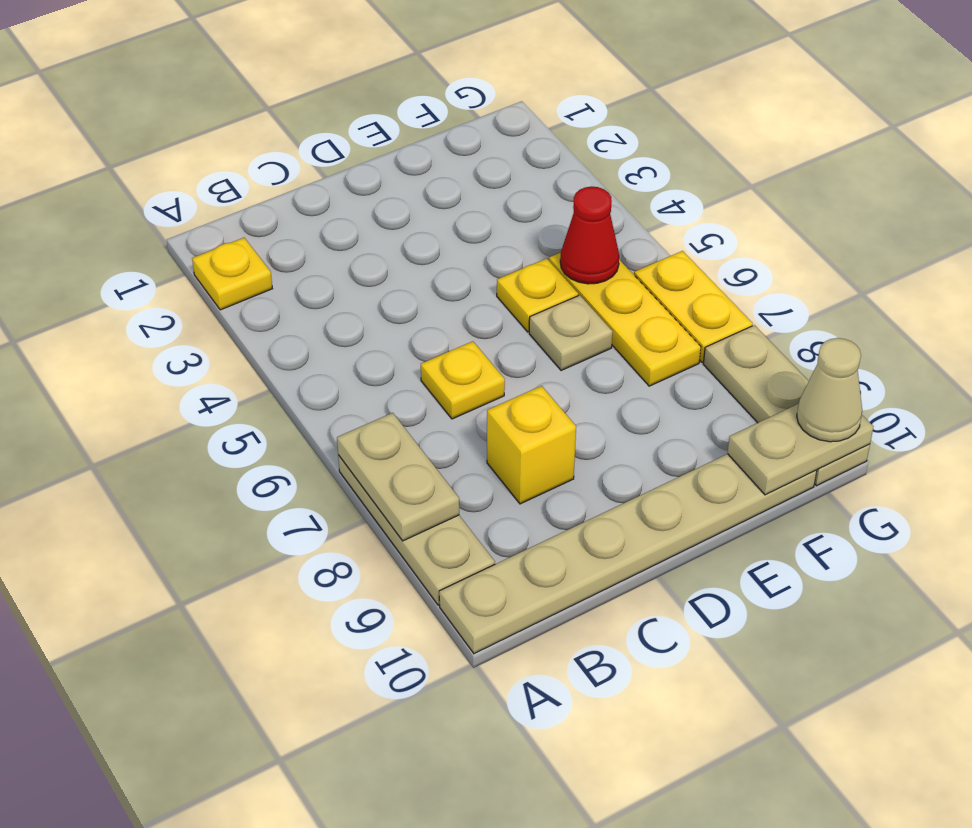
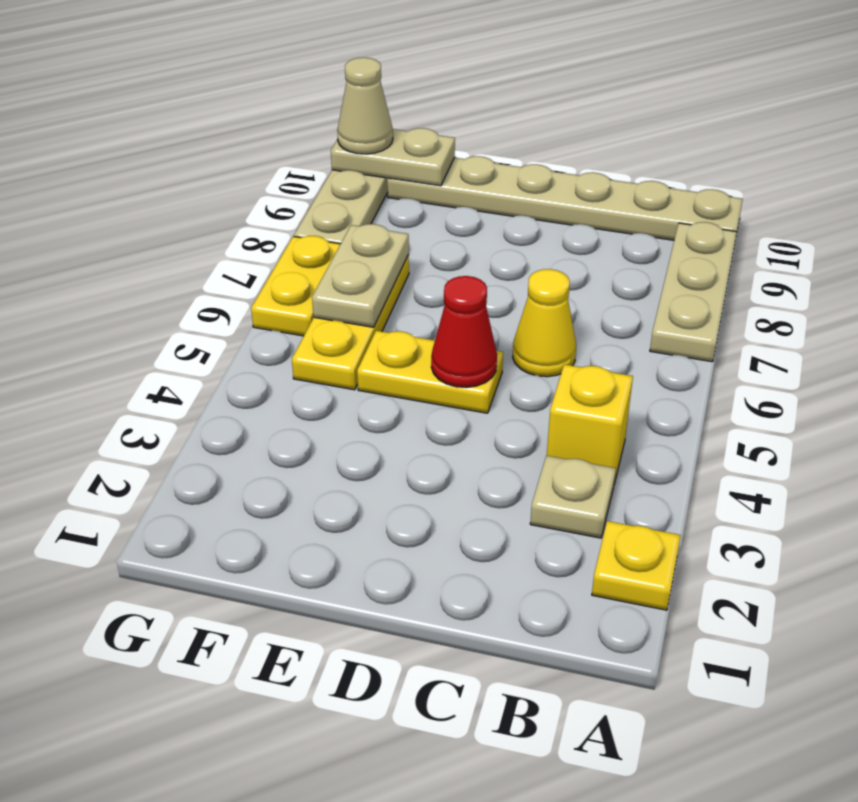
tan 1x2 plate [337,413,459,541] -> tan 1x2 plate moved to [312,224,409,327]
yellow 1x1 plate [421,341,505,419] -> yellow 1x1 cone [513,269,576,377]
yellow 1x1 brick [487,386,576,504] -> yellow 1x1 brick moved to [547,364,633,484]
yellow 1x1 plate [497,258,578,332] -> yellow 1x2 plate [357,331,503,413]
tan 1x1 plate [529,295,613,371] -> tan 1x1 plate moved to [530,455,616,538]
red 1x1 cone [560,187,619,284] -> red 1x1 cone moved to [431,276,497,388]

